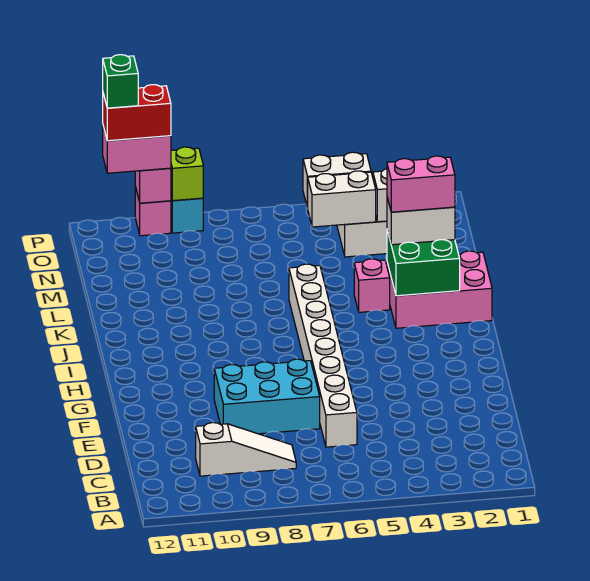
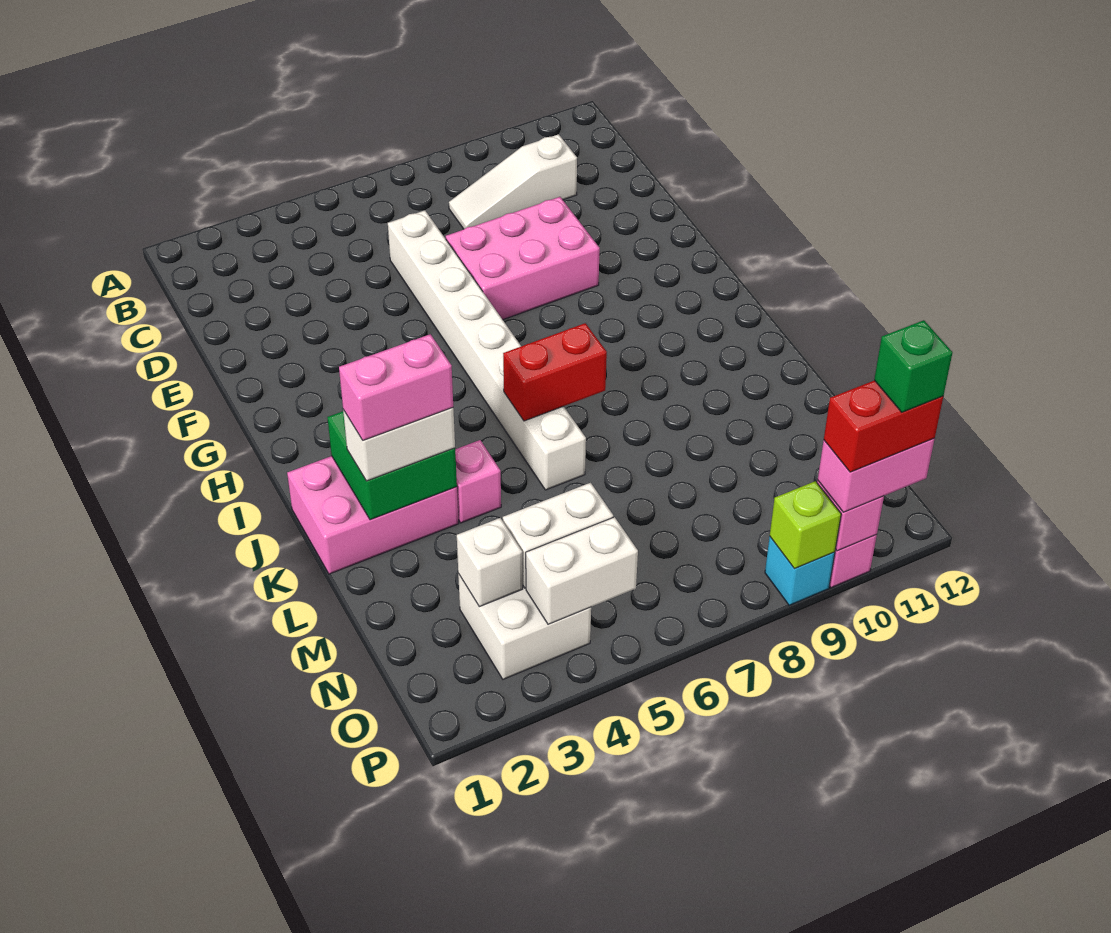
cyan 2x3 brick [214,359,320,434] -> pink 2x3 brick [446,197,600,320]
none -> red 1x2 brick [503,323,607,421]

